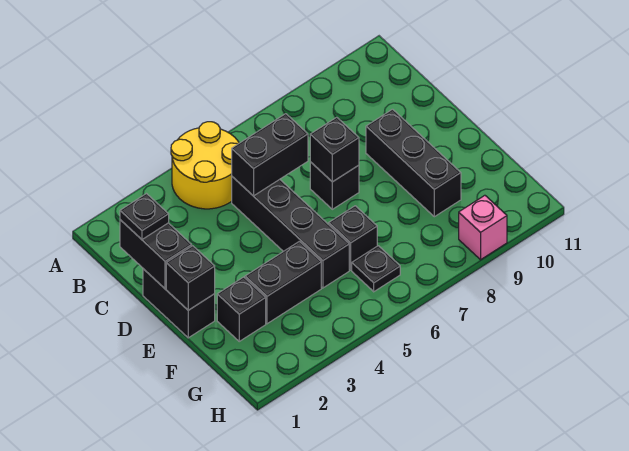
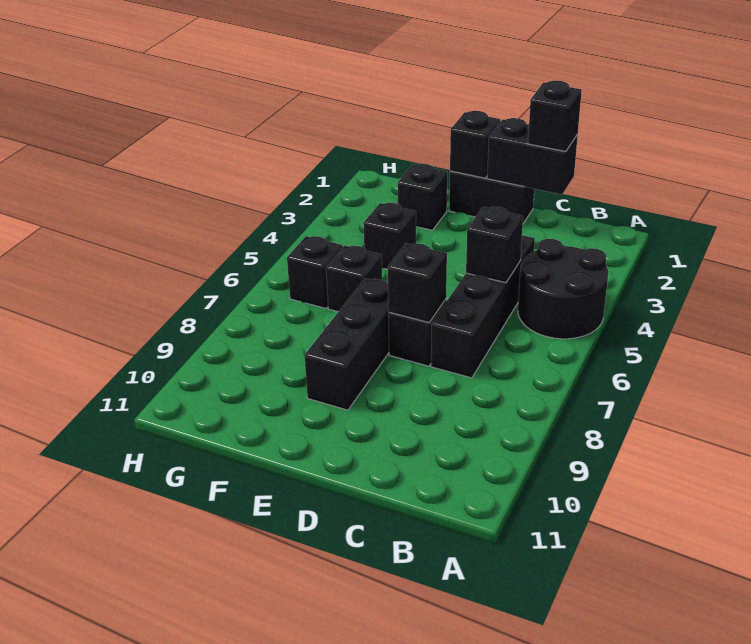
yellow 2x2 round brick [171,122,239,209] -> black 2x2 round brick [518,239,608,339]
black 1x1 plate [120,194,169,239] -> black 1x1 brick [528,80,582,151]
black 1x4 brick [232,177,349,288] -> black 1x4 brick turned to [431,235,535,378]
black 1x2 brick [232,114,308,196] -> black 1x1 brick [466,207,523,283]
black 1x3 brick [366,109,461,217] -> black 1x3 brick turned to [304,278,389,410]
black 1x2 brick [245,241,321,324] -> black 1x1 brick [364,203,416,269]
black 1x1 plate [352,246,400,292] -> black 1x1 brick [287,236,343,308]
pink 1x1 brick [459,195,507,260] -> none

